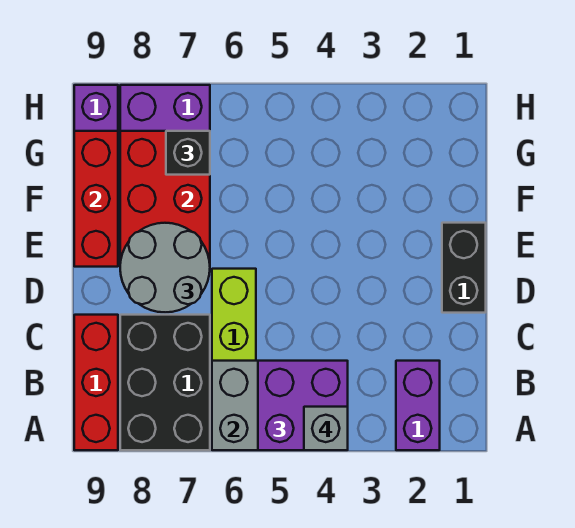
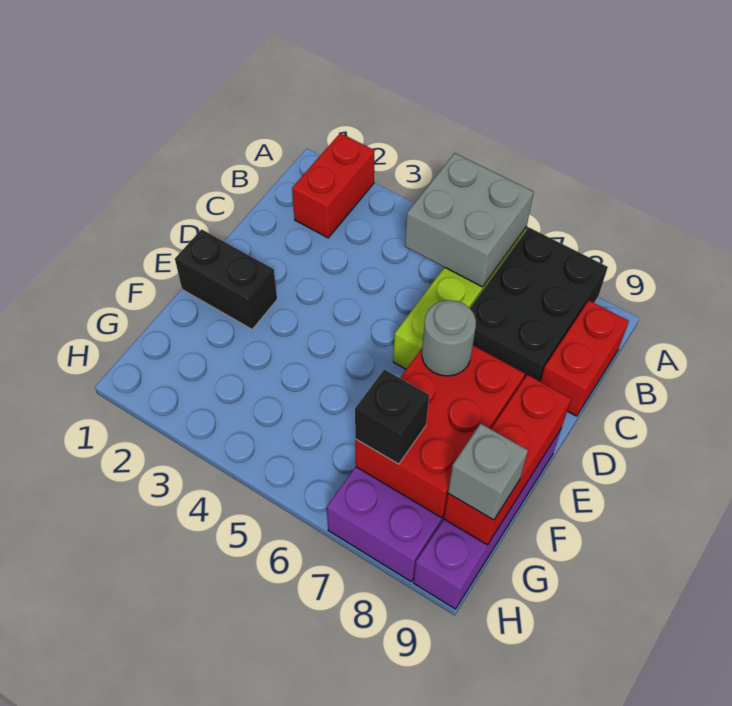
purple 1x2 brick [396,361,440,450] -> red 1x2 brick [292,133,375,238]
purple 2x2 brick [258,361,348,450] -> none
grey 1x1 brick [304,407,348,450] -> grey 1x1 brick moved to [448,424,528,520]
red 1x3 brick [74,315,118,450] -> red 1x2 brick [541,301,629,416]
black 1x2 brick [442,223,486,313] -> black 1x2 brick turned to [175,229,277,329]
grey 2x2 round brick [120,223,210,312] -> grey 1x1 round brick [422,300,476,376]

